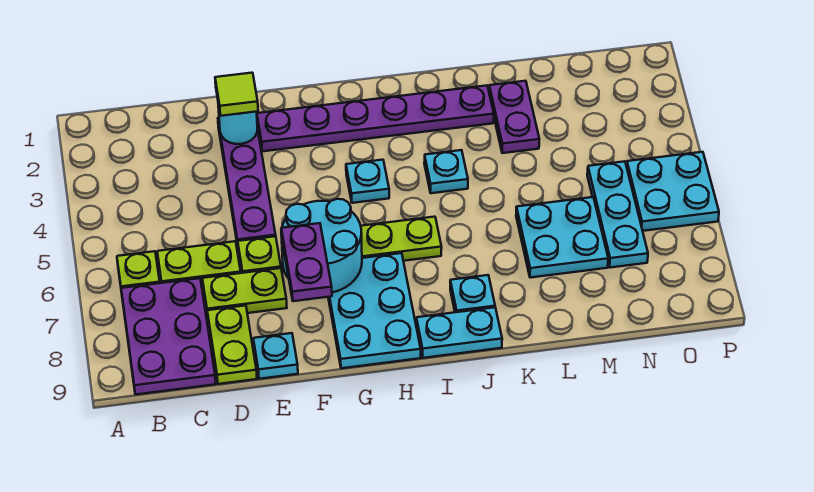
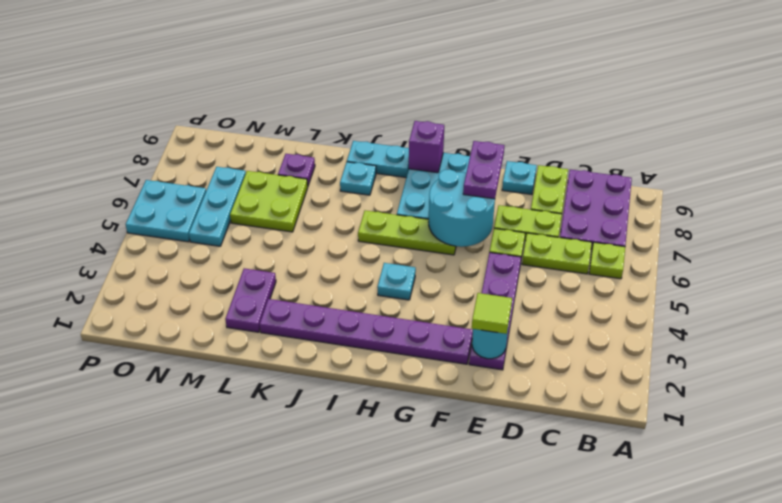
none -> purple 1x1 brick [409,121,444,173]
cyan 1x1 plate [424,150,468,193] -> none
cyan 2x2 plate [516,197,608,278] -> lime 2x2 plate [230,171,308,232]
none -> purple 1x1 plate [278,154,315,185]

